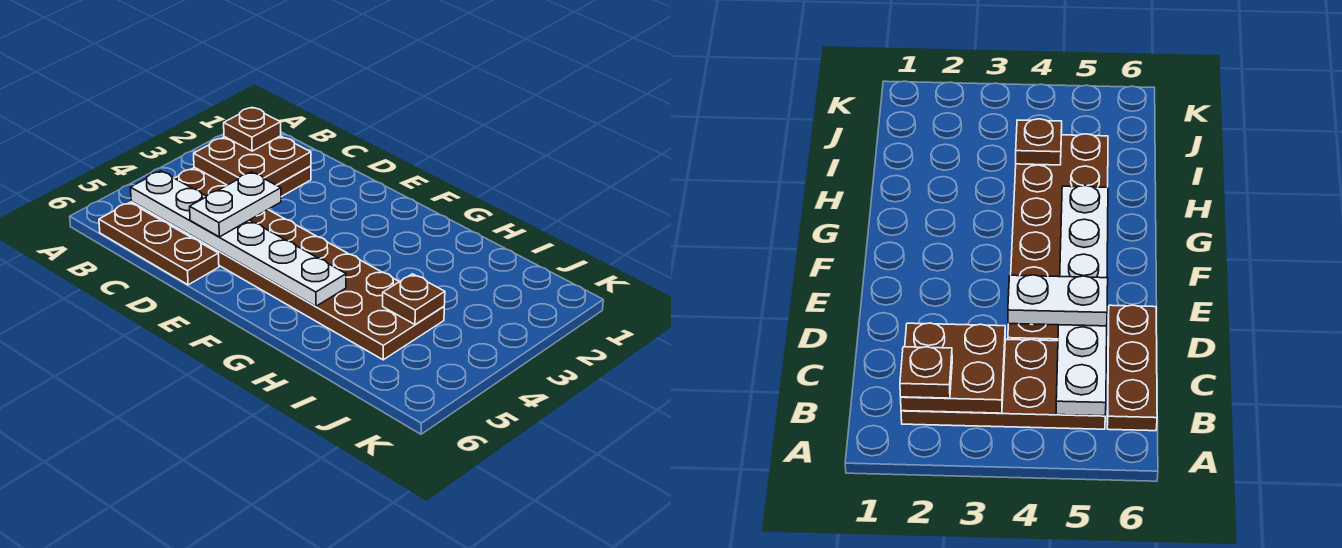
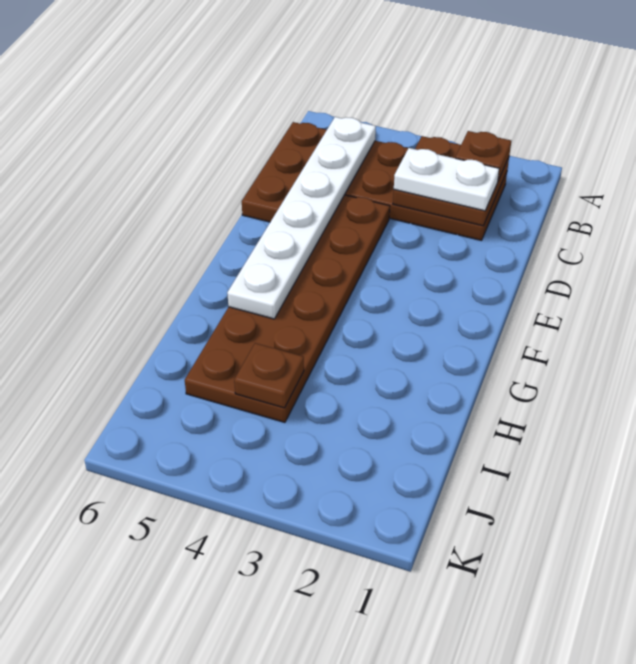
white 1x2 plate [190,172,281,237] -> white 1x2 plate moved to [394,148,499,211]

